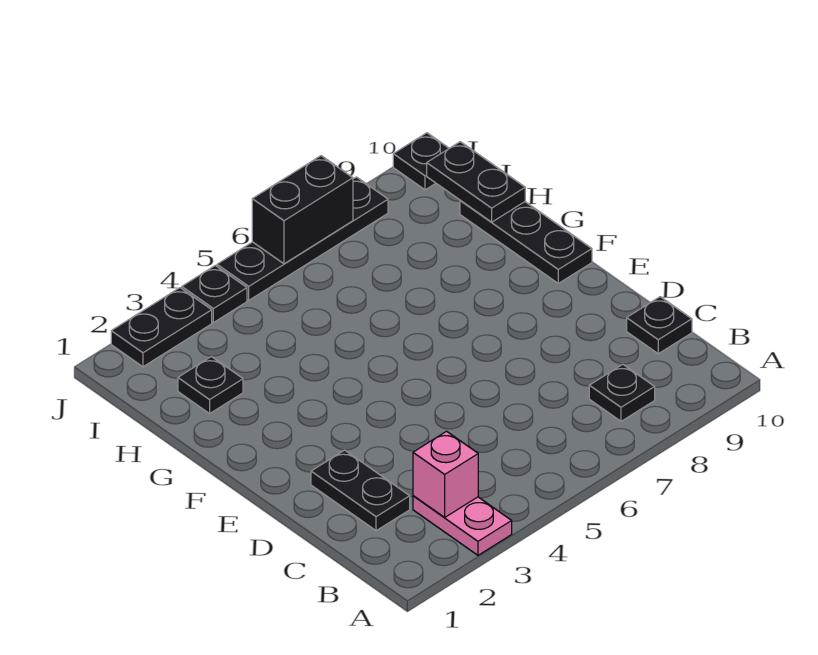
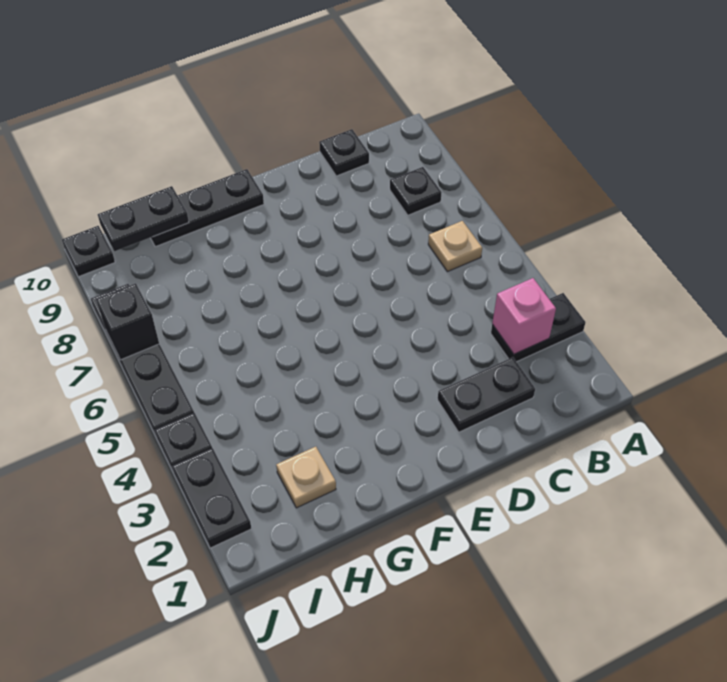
pink 1x2 plate [413,496,512,555] -> black 1x2 plate [491,293,585,362]
none -> tan 1x1 plate [428,221,482,272]
black 1x1 plate [178,357,243,414] -> tan 1x1 plate [276,447,336,508]
black 1x2 brick [252,156,353,264] -> black 1x1 brick [96,283,159,360]

